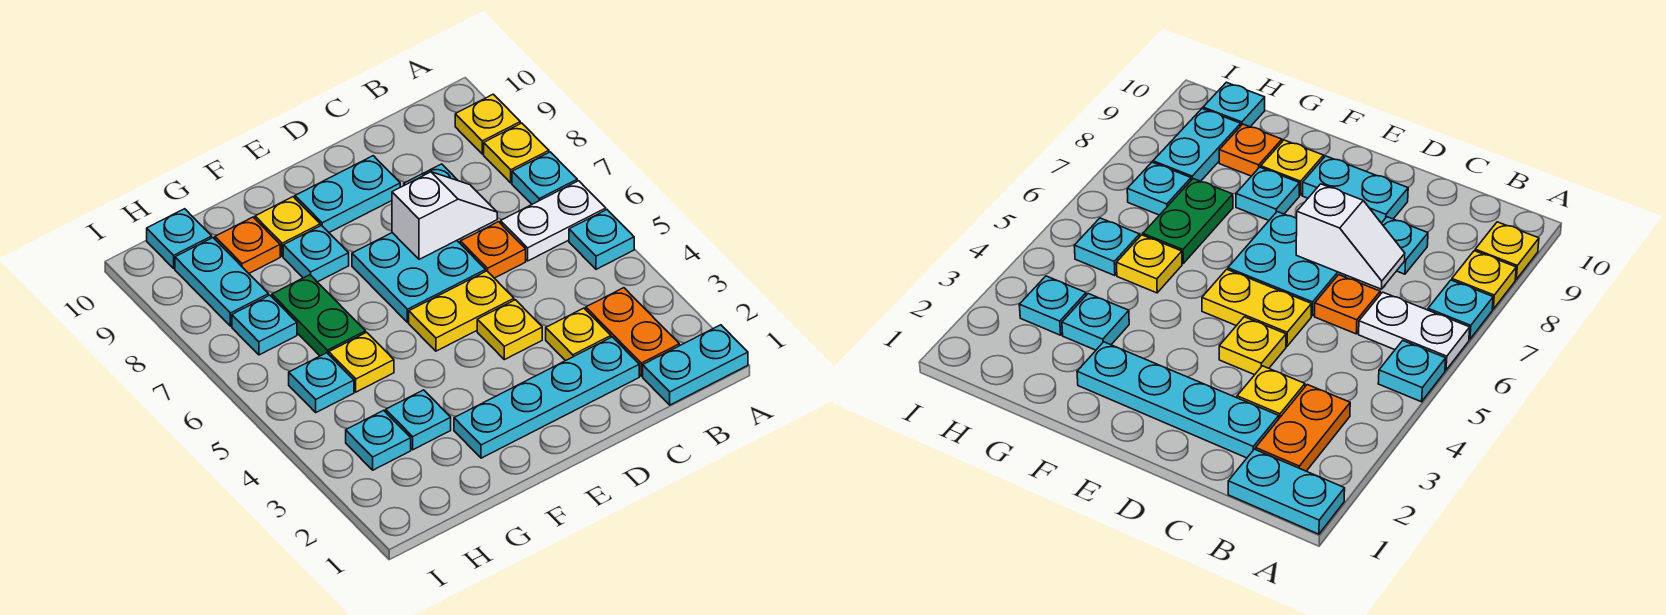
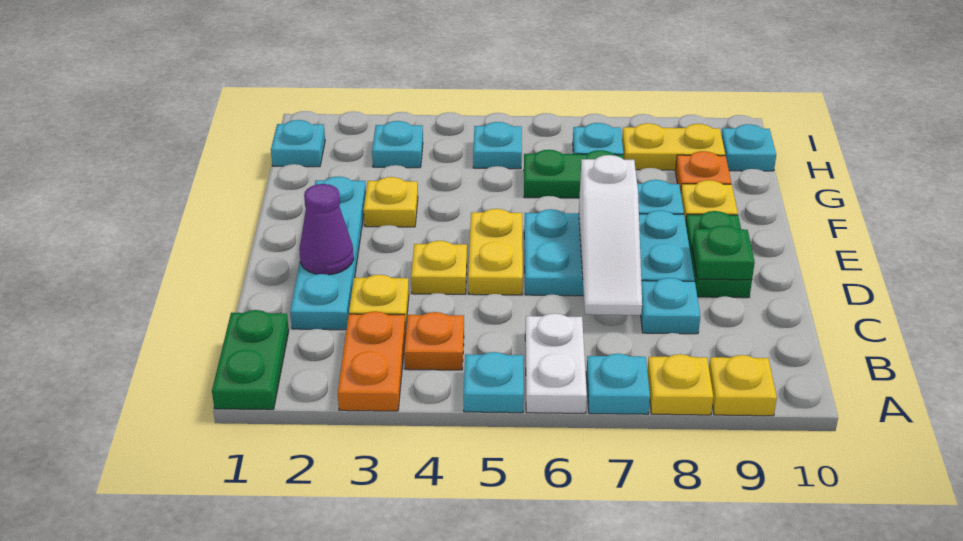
cyan 1x2 plate [643,325,748,405] -> green 1x2 plate [212,310,289,410]
orange 1x2 plate [586,288,679,376] -> orange 1x2 plate turned to [338,311,406,411]
orange 1x1 plate [460,222,526,278] -> orange 1x1 plate moved to [404,312,464,370]
white 1x2 slope [392,172,497,259] -> white 1x3 slope [579,155,642,315]
none -> purple 1x1 cone [299,184,354,275]
cyan 2x2 plate [352,233,486,322] -> cyan 2x3 plate [524,209,695,296]
cyan 1x2 plate [295,156,400,232] -> green 1x2 plate [686,211,752,298]
none -> green 1x1 plate [692,225,755,280]
cyan 1x1 plate [386,390,451,450] -> cyan 1x1 plate moved to [271,120,325,167]
yellow 1x1 plate [329,332,394,392] -> yellow 1x1 plate moved to [364,177,418,227]
cyan 1x2 plate [175,238,269,326] -> yellow 1x2 plate [622,123,725,170]

